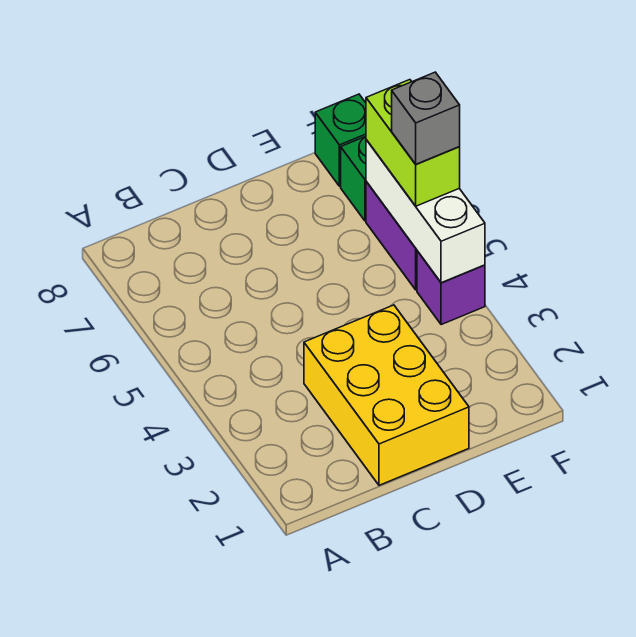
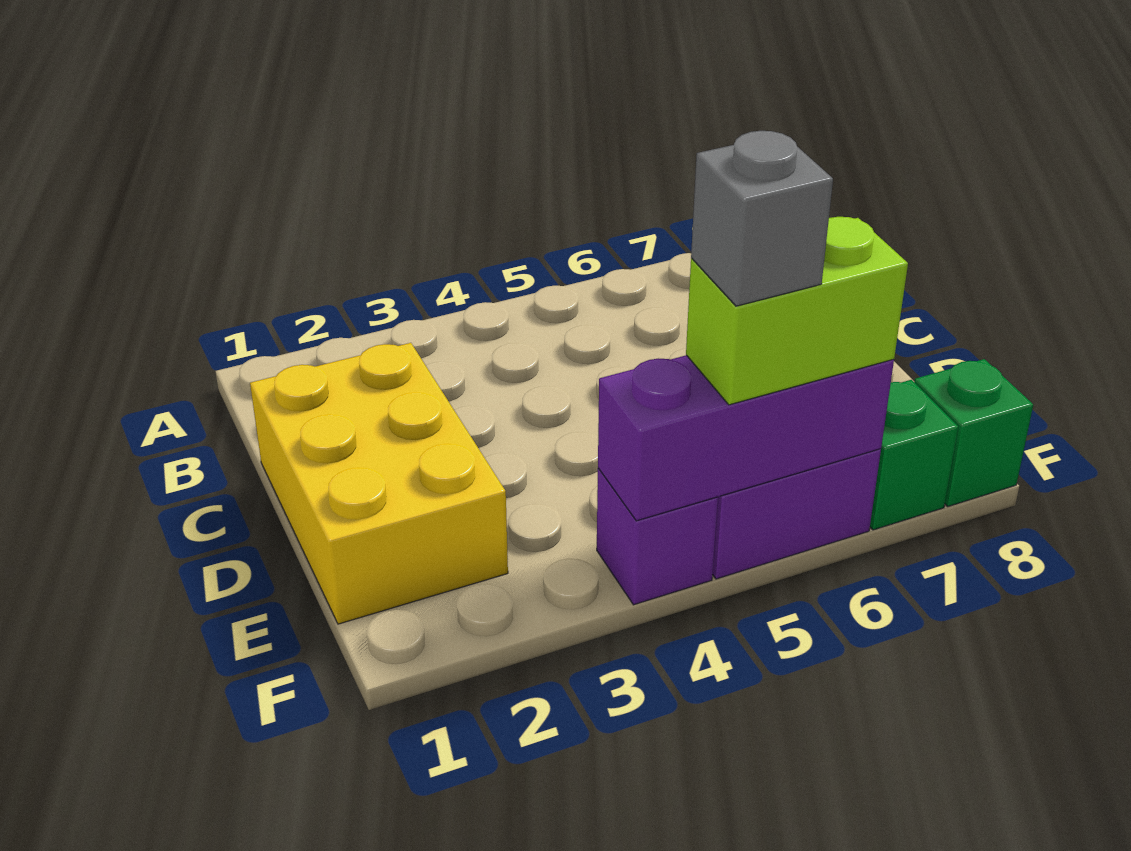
yellow 2x3 brick [304,305,469,485] -> yellow 2x3 brick turned to [250,343,508,624]
white 1x3 brick [366,140,485,283] -> purple 1x3 brick [598,355,894,521]

